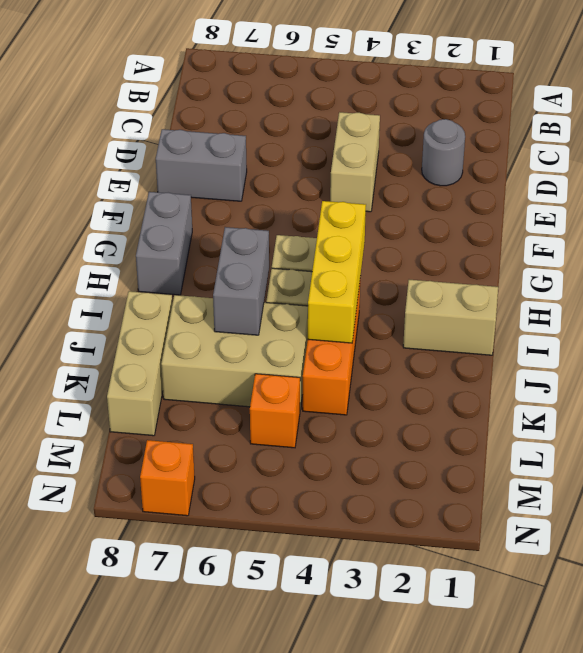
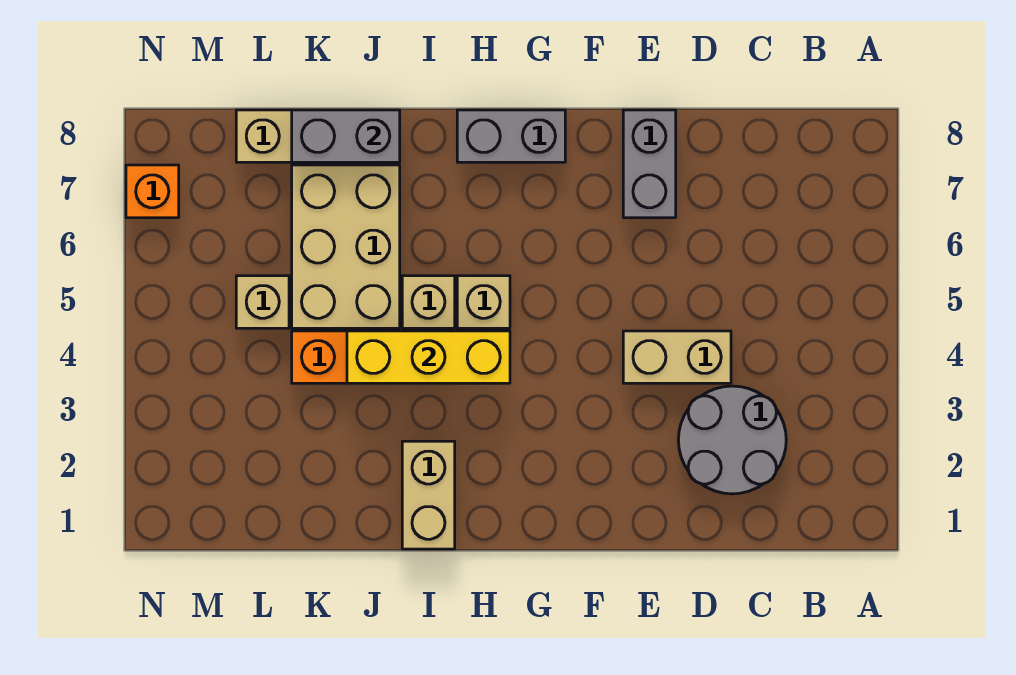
grey 1x1 round brick [422,119,465,186] -> grey 2x2 round brick [678,386,786,494]
grey 1x2 brick [213,227,269,335] -> grey 1x2 brick moved to [292,110,400,162]
orange 1x1 brick [250,374,300,448] -> tan 1x1 brick [236,276,289,328]

